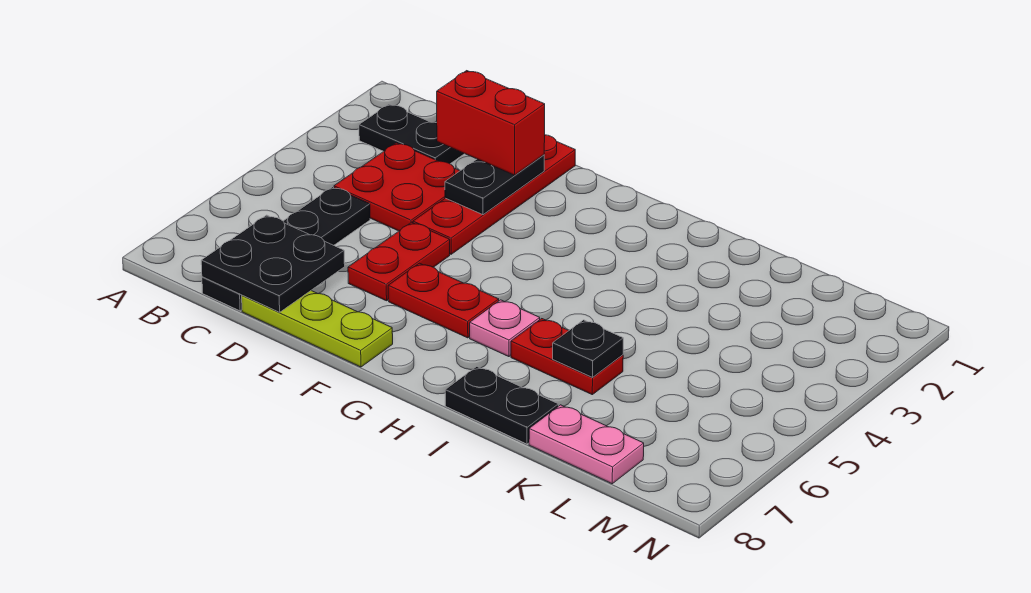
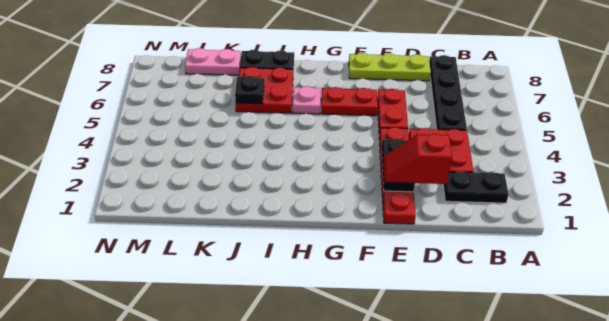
black 2x2 plate [201,215,345,312] -> none
red 1x2 brick [437,71,545,175] -> red 1x2 slope [383,134,452,184]
red 1x2 plate [511,319,623,395] -> red 2x2 plate [236,67,293,113]

